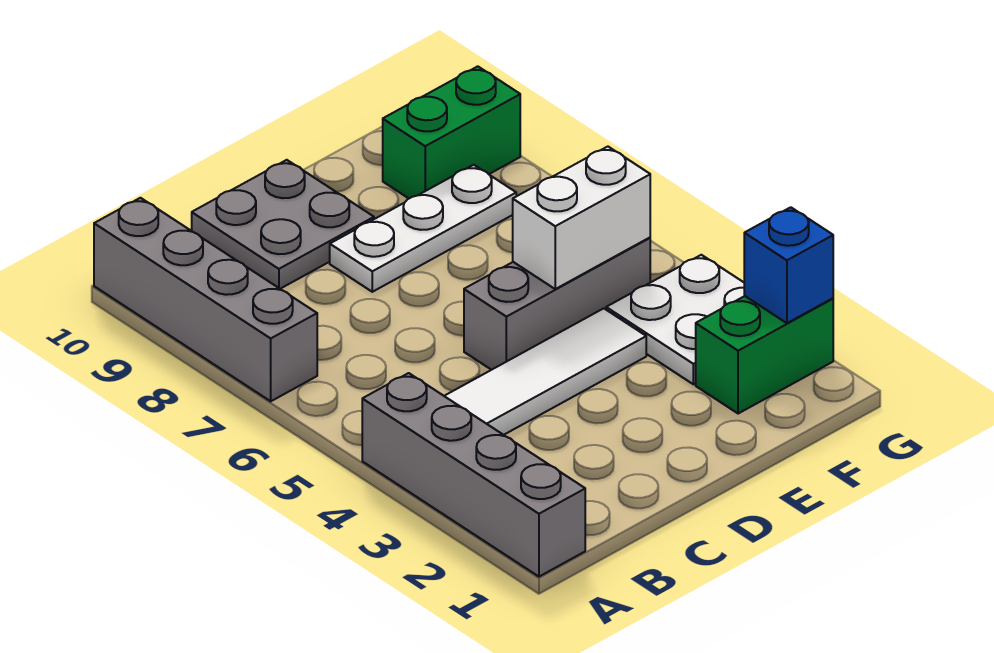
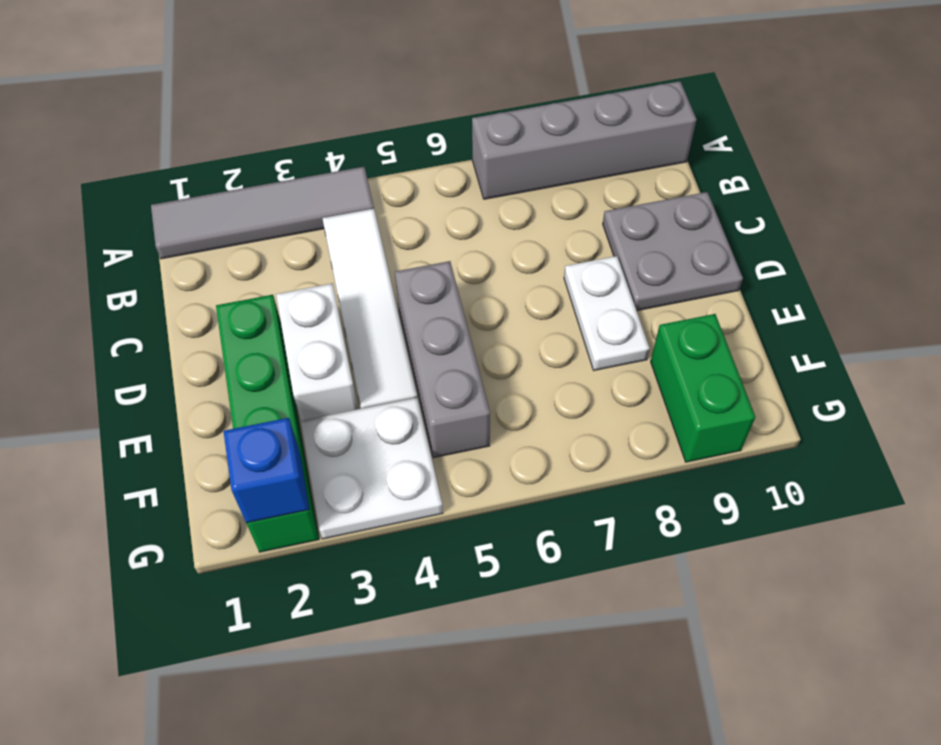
grey 1x4 brick [362,373,585,577] -> grey 1x4 tile [151,167,374,259]
white 1x3 plate [330,165,516,292] -> white 1x2 plate [564,256,650,370]
white 1x2 brick [513,147,650,289] -> white 1x2 brick moved to [276,283,358,421]
green 1x2 brick [696,296,833,414] -> green 1x4 brick [216,295,319,552]

